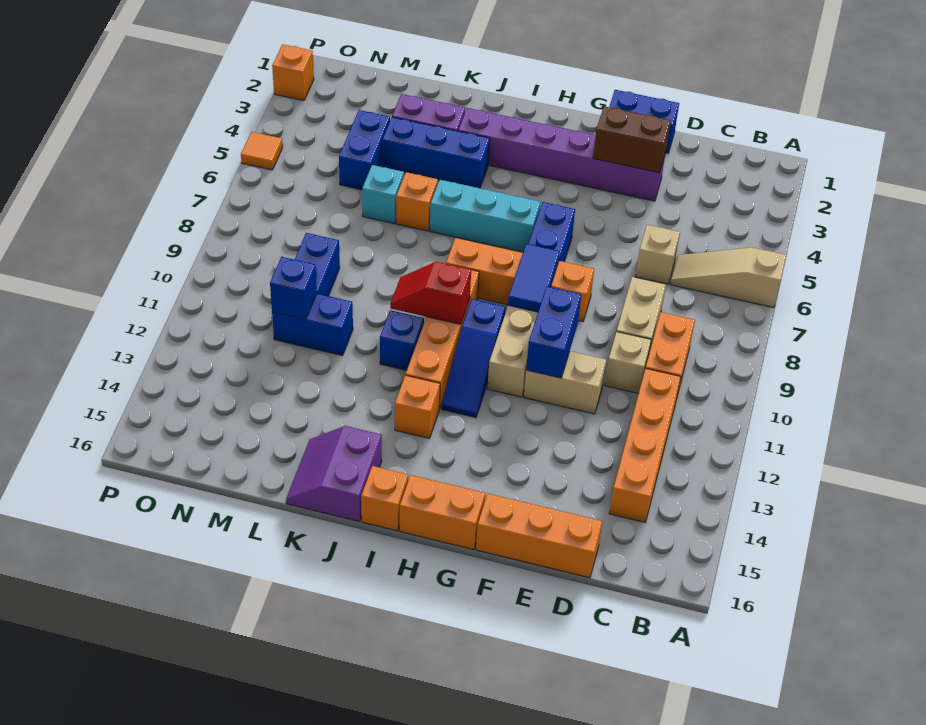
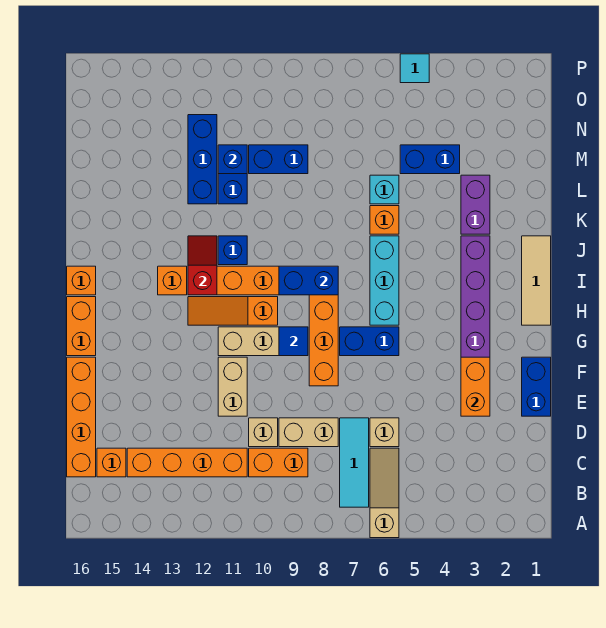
none -> cyan 1x3 tile [340,418,369,507]
orange 1x3 brick [476,494,602,578] -> orange 1x4 brick [67,357,96,477]
brown 1x2 brick [593,106,671,173] -> orange 1x2 brick [461,357,490,416]
blue 1x2 brick [526,286,582,378] -> blue 1x2 brick moved to [279,266,338,295]
blue 1x2 tile [508,244,560,312] -> blue 1x1 tile [279,327,308,356]
none -> tan 1x3 tile [522,236,551,325]
blue 1x3 slope [442,299,506,418] -> orange 1x3 slope [188,297,278,325]
red 1x2 slope [390,262,471,324] -> red 1x2 slope moved to [188,236,217,295]
blue 1x3 brick [382,117,490,188] -> blue 1x3 brick moved to [188,115,217,204]
purple 2x2 slope [286,426,382,522] -> none
orange 1x1 brick [272,44,314,101] -> orange 1x1 brick moved to [97,448,126,477]
orange 1x1 tile [241,132,283,170] -> cyan 1x1 tile [400,54,429,83]

